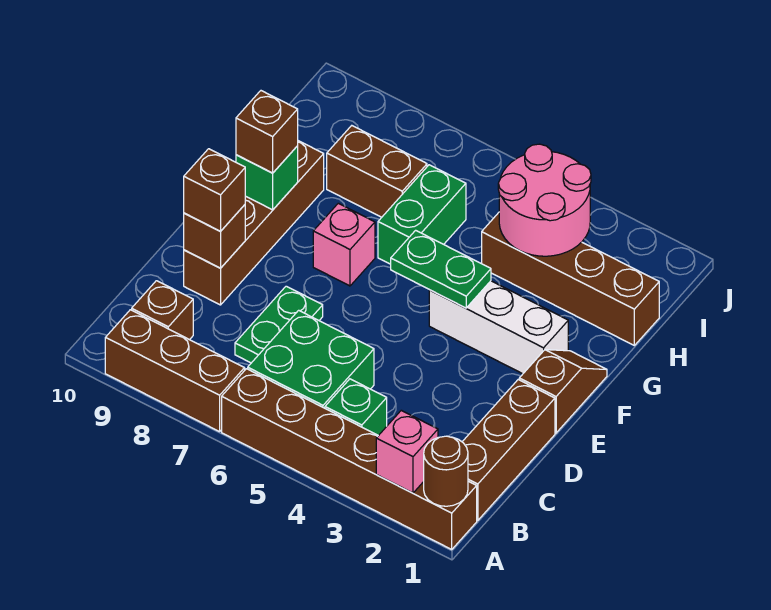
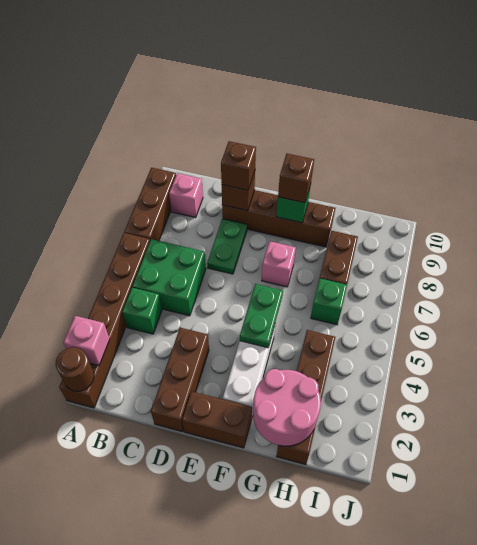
brown 1x3 brick [462,380,555,520] -> brown 1x3 brick turned to [151,328,209,432]
brown 1x1 brick [132,281,193,340] -> pink 1x1 brick [169,173,203,217]
green 1x2 plate [235,286,323,363] -> green 1x2 plate turned to [207,219,247,274]
brown 1x2 slope [519,350,607,433] -> brown 1x2 brick [182,391,252,448]
green 1x2 brick [378,165,466,264] -> green 1x1 brick [311,278,347,325]
pink 2x2 round brick [498,144,591,256] -> pink 2x2 round brick moved to [253,369,321,446]

